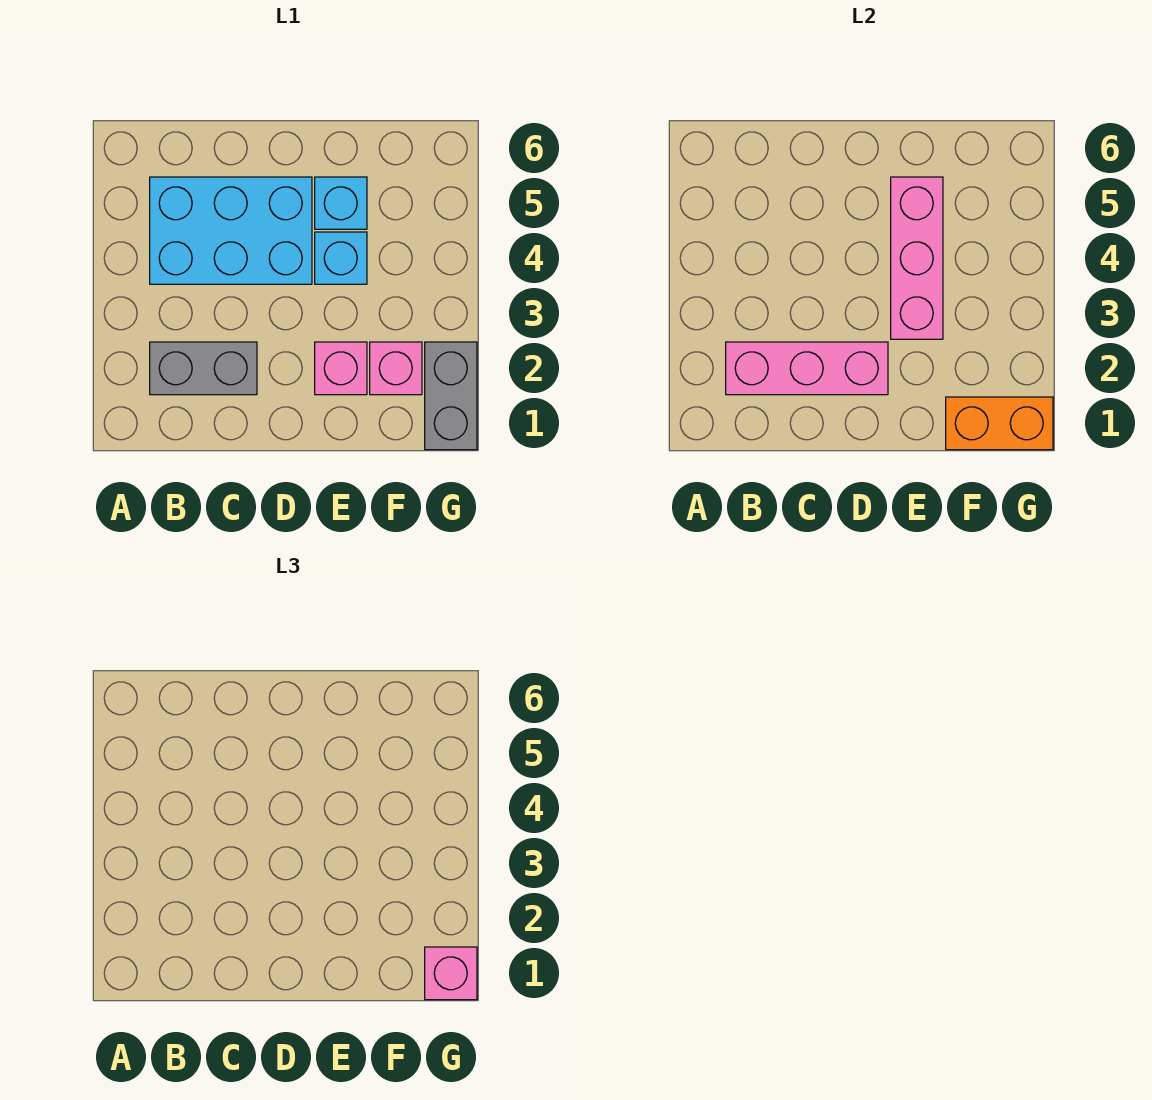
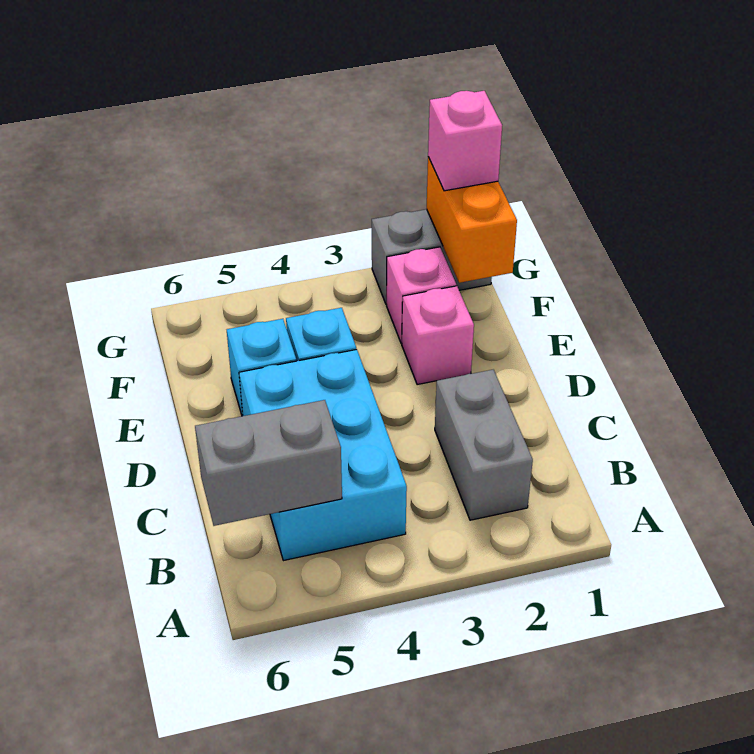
pink 1x3 brick [726,342,888,395] -> none
none -> grey 1x2 brick [195,400,342,526]
pink 1x3 brick [891,177,943,339] -> none

